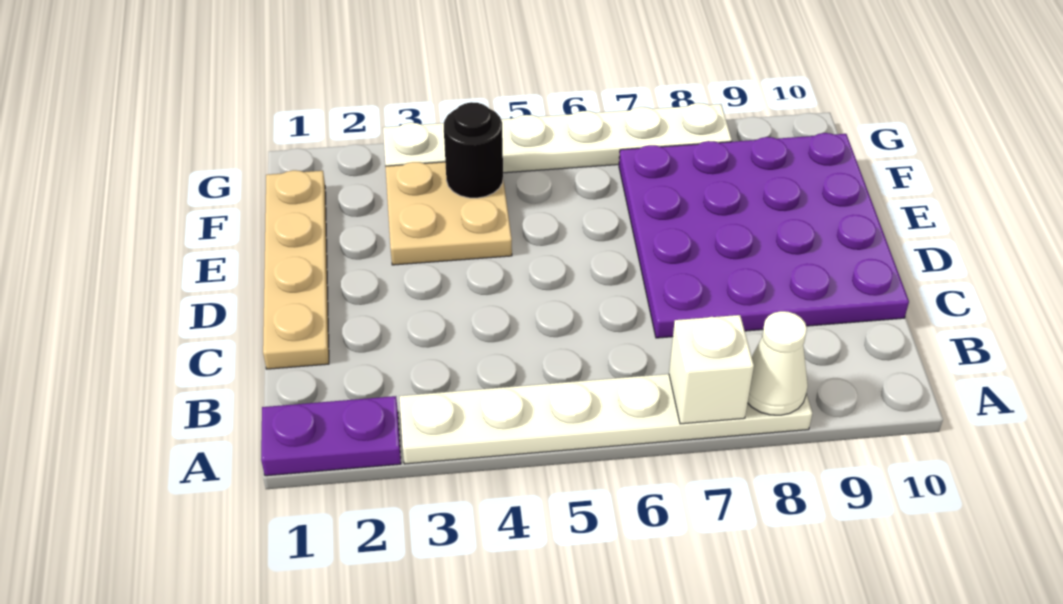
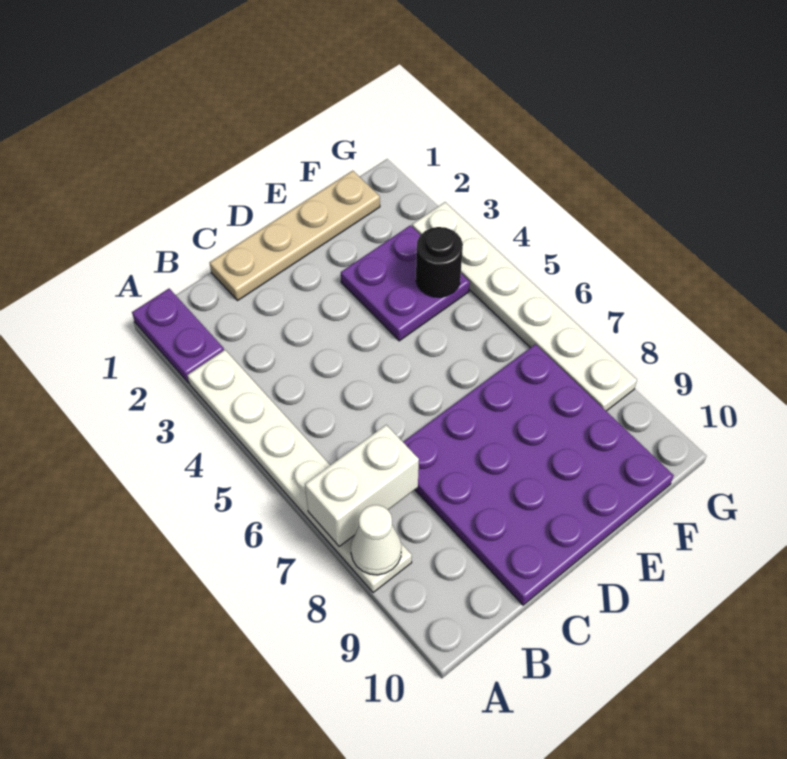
white 1x1 brick [669,315,754,424] -> white 1x2 brick [305,425,419,546]
tan 2x2 plate [385,162,512,265] -> purple 2x2 plate [341,225,470,341]

